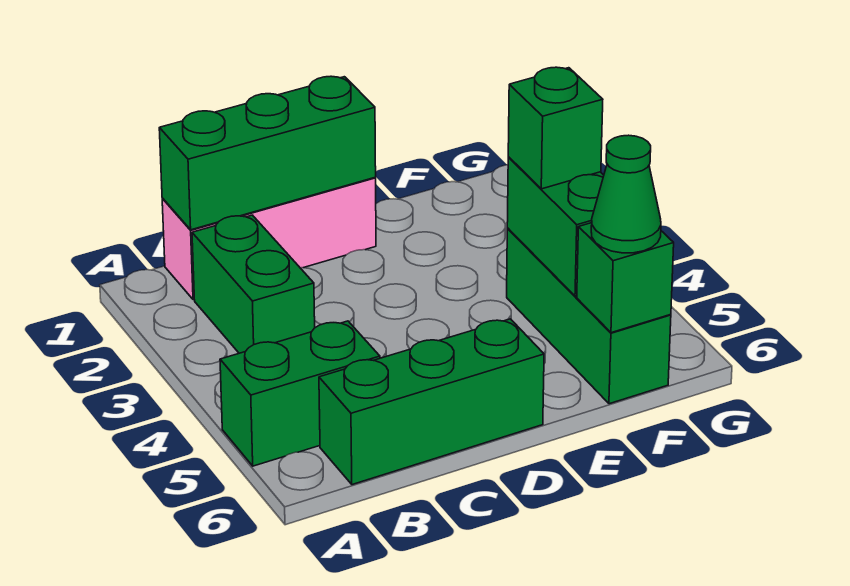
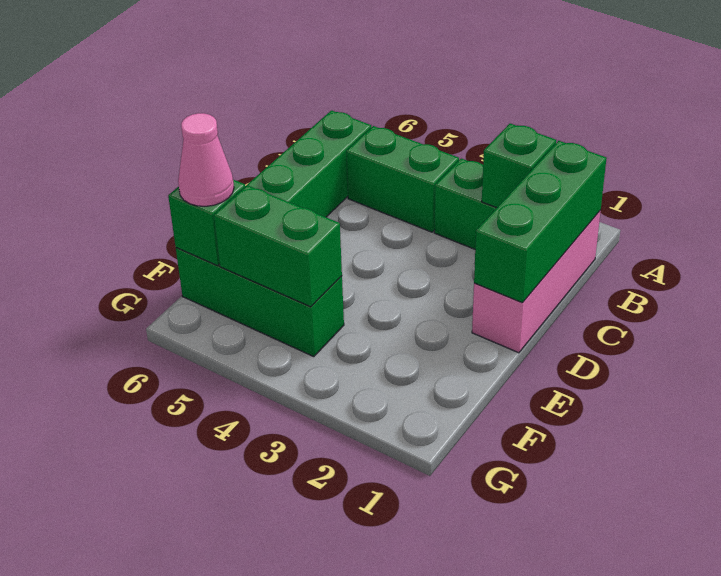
green 1x2 brick [220,321,380,466] -> green 1x2 brick turned to [346,126,459,232]
green 1x1 brick [508,67,603,189] -> green 1x1 brick moved to [482,124,556,208]
green 1x1 cone [591,135,661,253] -> pink 1x1 cone [178,113,234,206]

